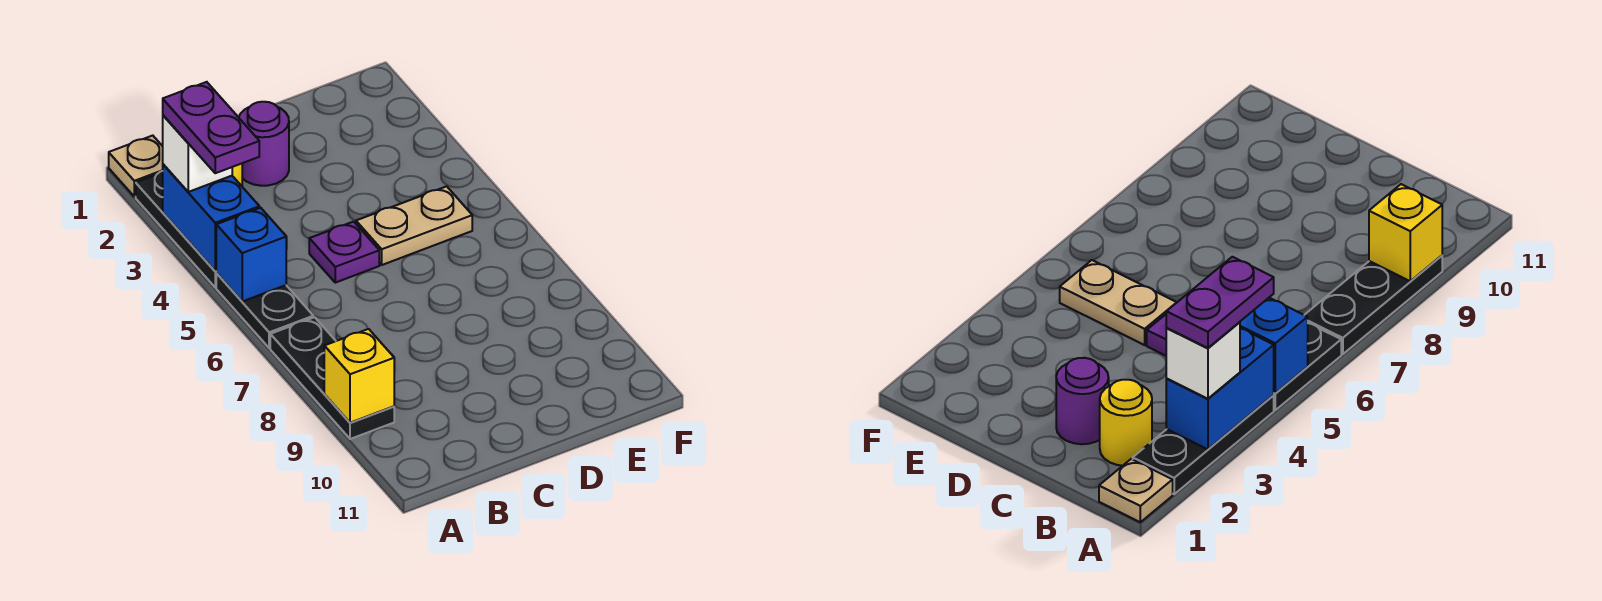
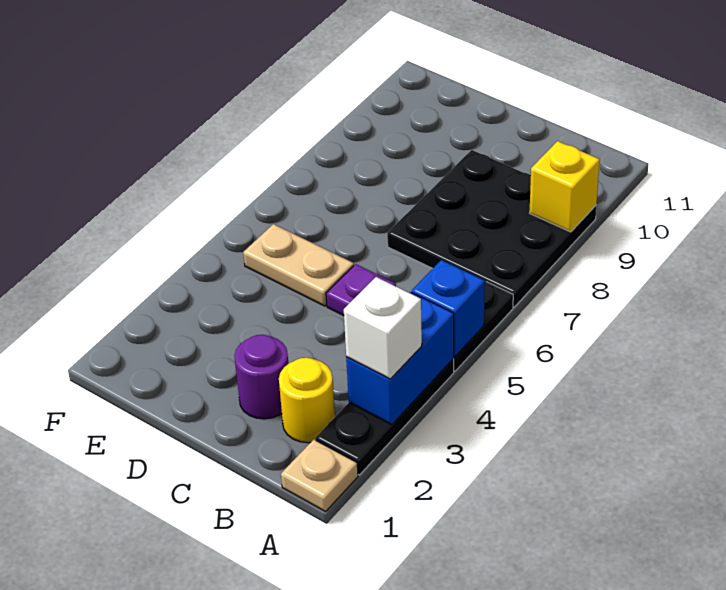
purple 1x2 plate [163,82,259,173] -> none
black 1x3 plate [270,317,394,439] -> black 3x3 plate [387,150,596,307]

